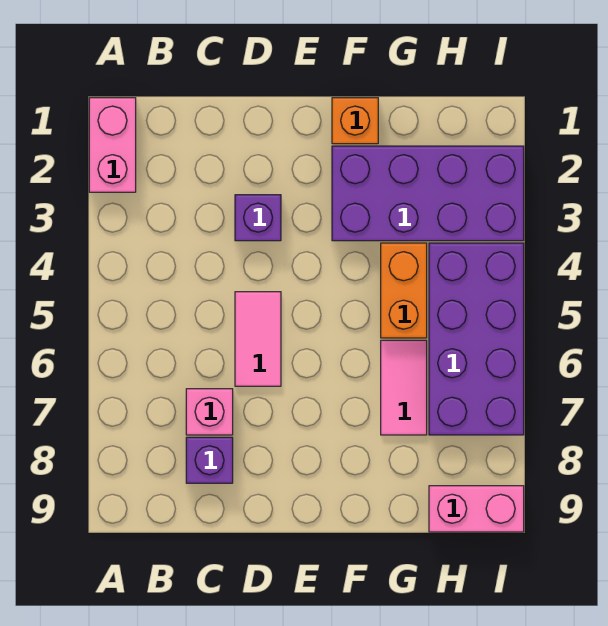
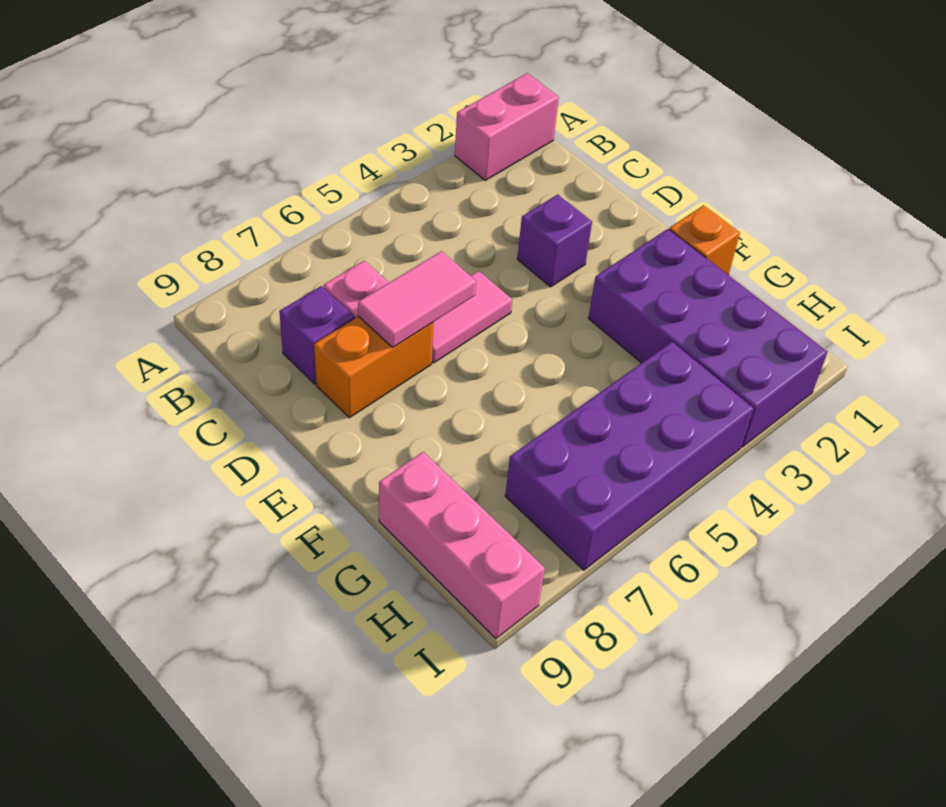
orange 1x2 brick [381,243,427,338] -> orange 1x2 brick moved to [314,317,434,418]
pink 1x2 tile [381,340,427,435] -> pink 1x2 tile moved to [358,251,476,347]
pink 1x2 brick [429,486,524,532] -> pink 1x3 brick [379,452,545,639]

